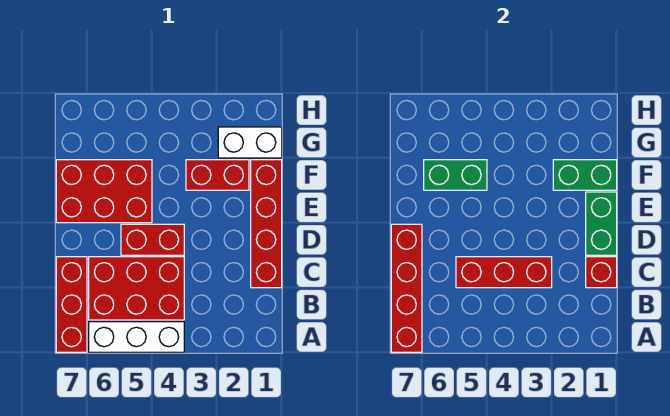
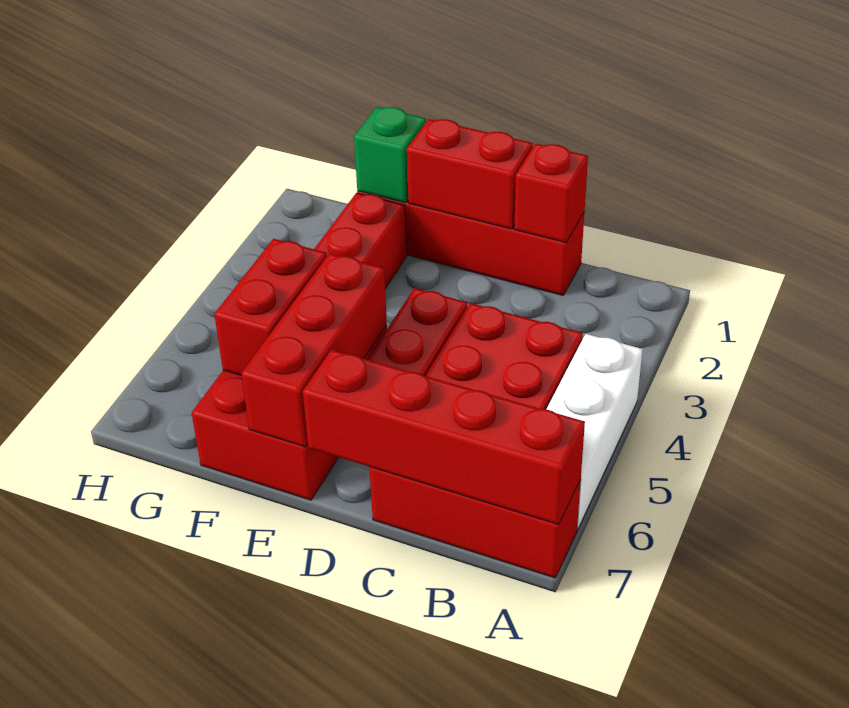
red 1x3 brick [456,257,552,288] -> red 1x3 brick moved to [241,253,387,447]
green 1x2 brick [586,192,617,255] -> red 1x2 brick [407,119,533,229]
green 1x2 brick [553,160,617,190] -> green 1x1 brick [354,107,426,203]
green 1x2 brick [424,160,487,190] -> red 1x2 brick [214,239,327,376]
white 1x2 brick [218,127,282,158] -> none

